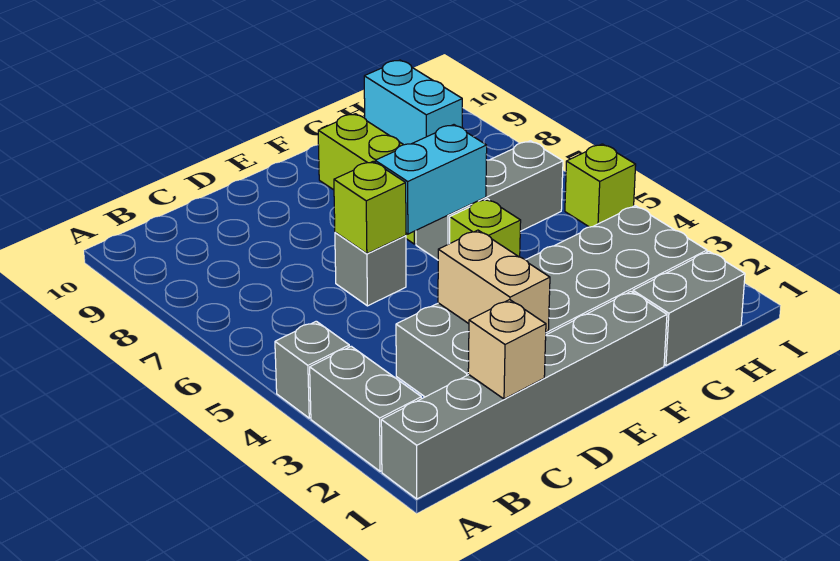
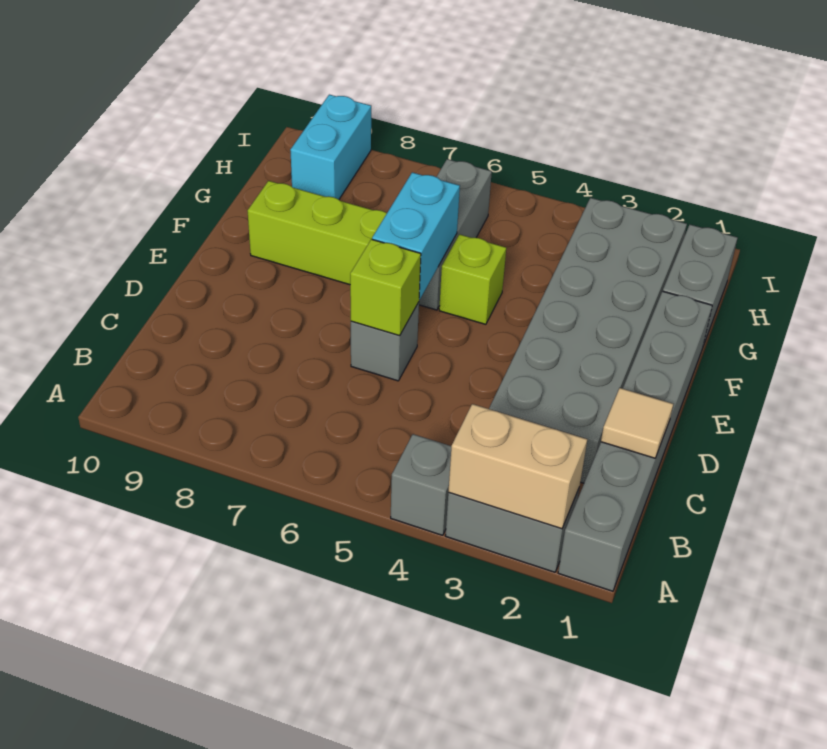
tan 1x1 brick [468,300,546,399] -> tan 1x1 tile [601,388,673,458]
tan 1x2 brick [438,230,550,332] -> tan 1x2 brick moved to [448,404,587,529]
cyan 1x2 brick [364,60,462,145] -> cyan 1x2 brick turned to [290,95,371,199]
lime 1x1 brick [565,144,636,227] -> none

